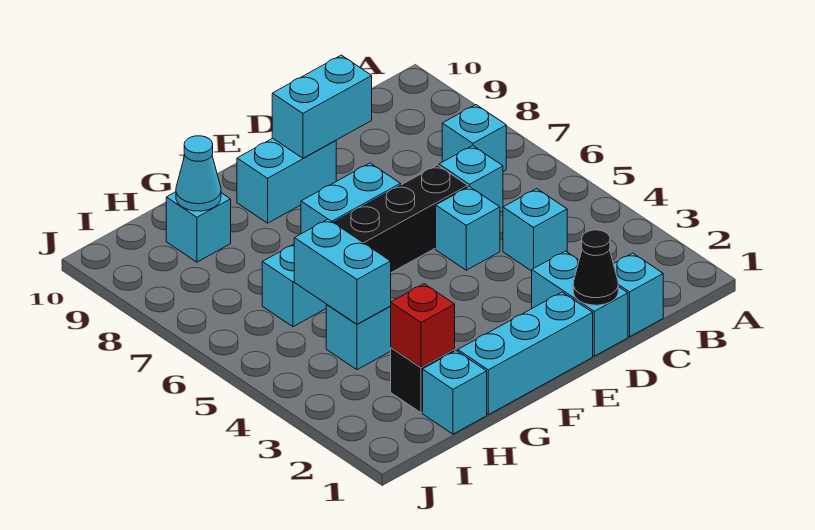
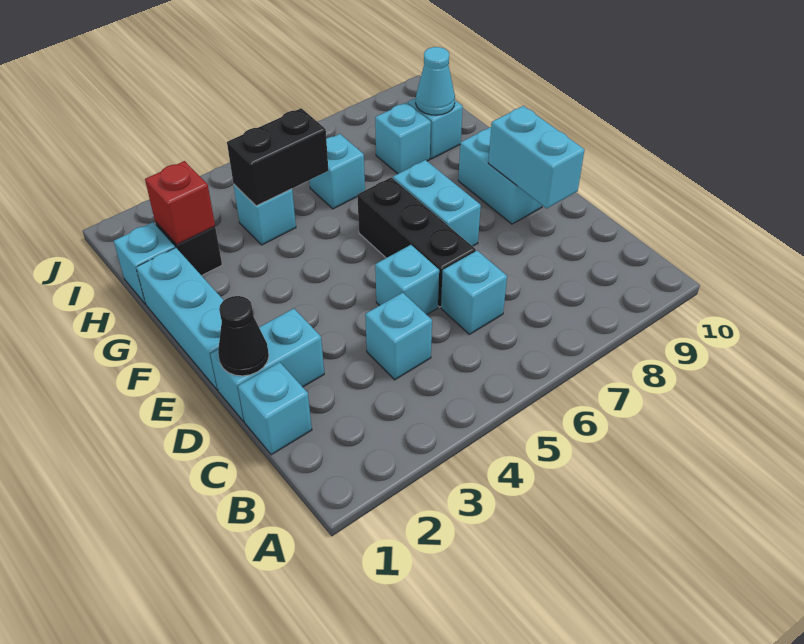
cyan 1x1 brick [442,105,506,172] -> cyan 1x1 brick moved to [375,102,431,174]
cyan 1x2 brick [294,219,391,324] -> black 1x2 brick [227,108,328,206]

